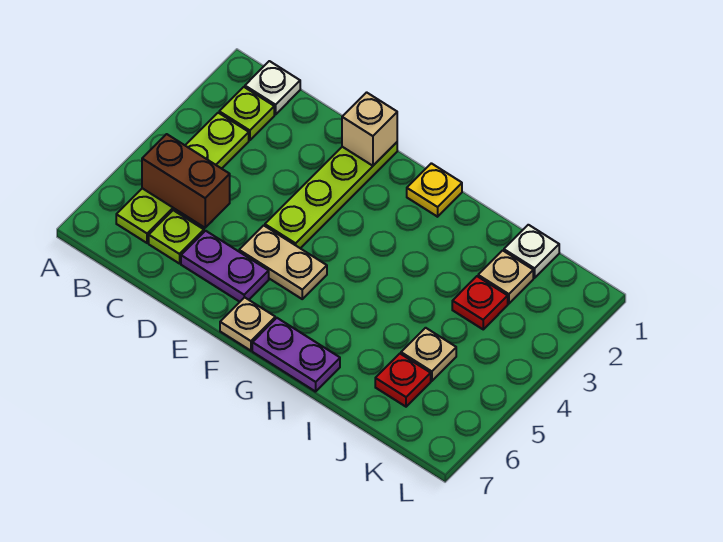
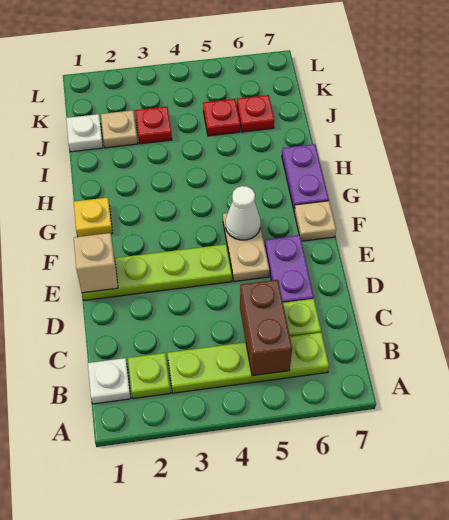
none -> white 1x1 cone [226,186,261,240]
tan 1x1 plate [401,328,456,381] -> red 1x1 plate [203,99,240,136]

